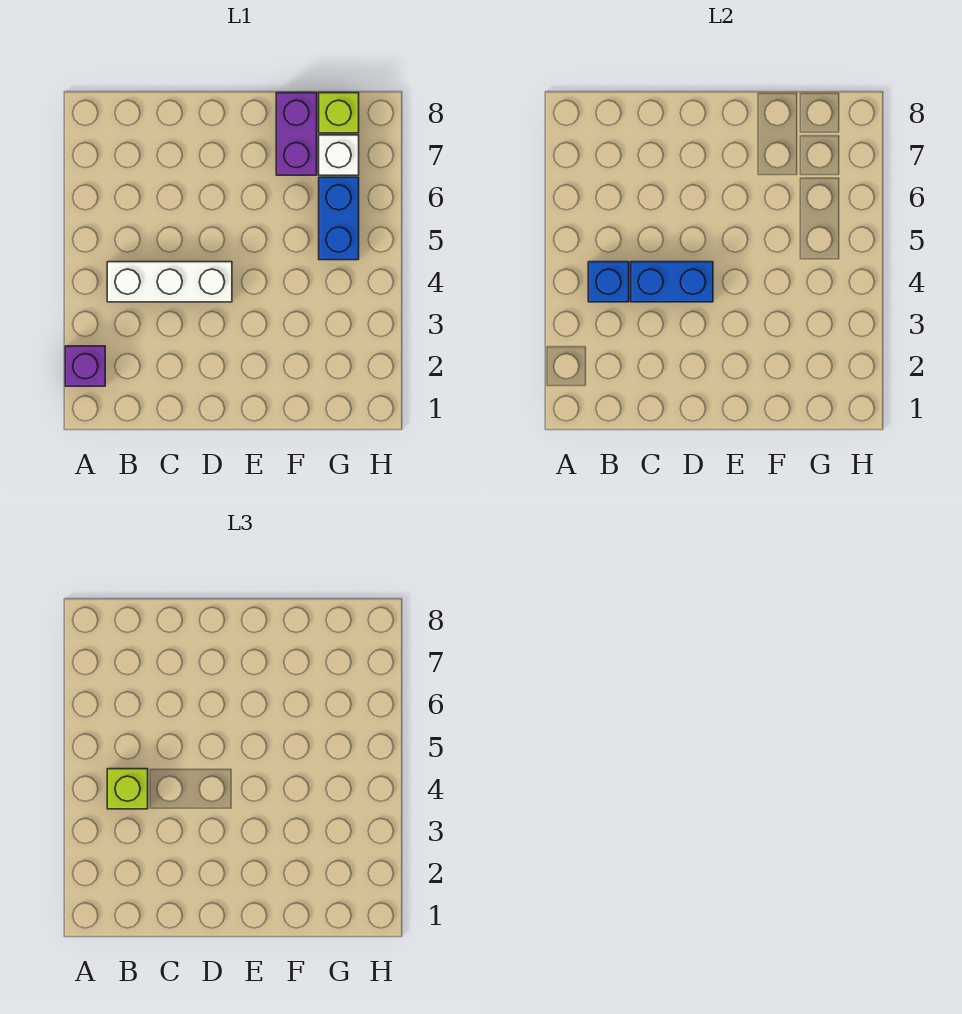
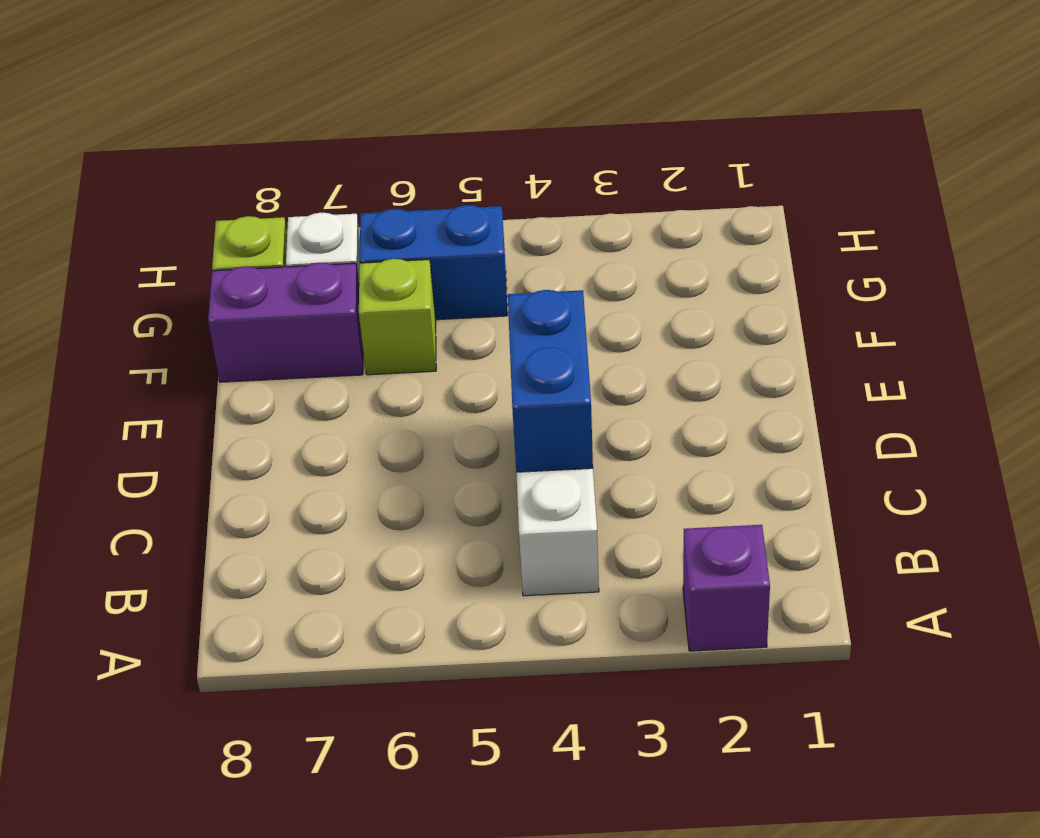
blue 1x1 brick [588,262,629,302] -> none
lime 1x1 brick [107,769,148,809] -> lime 1x1 brick moved to [359,259,436,375]

